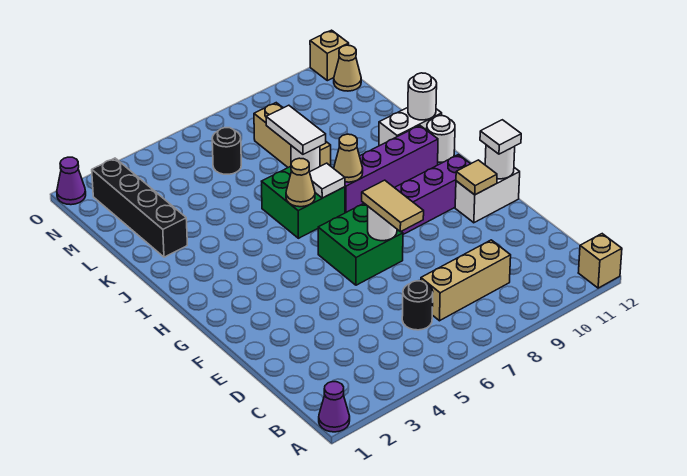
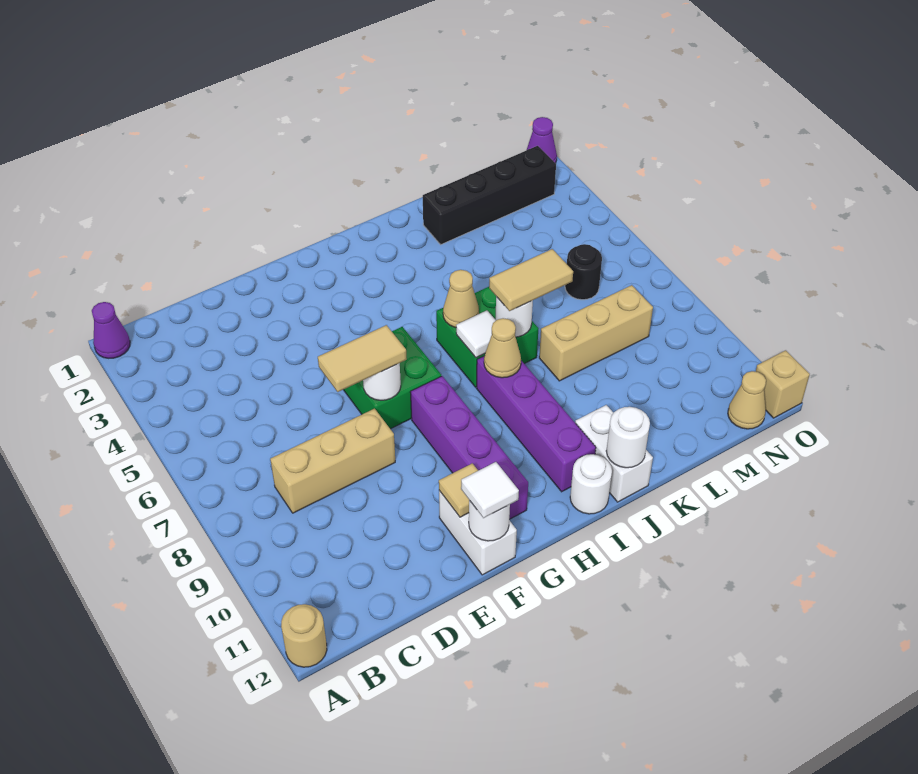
tan 1x1 brick [578,234,622,288] -> tan 1x1 round brick [281,604,327,667]
black 1x1 round brick [402,281,433,330] -> none
tan 1x3 brick [421,240,511,321] -> tan 1x3 brick turned to [270,409,395,513]
white 1x2 tile [266,105,326,154] -> tan 1x2 tile [489,249,573,311]

